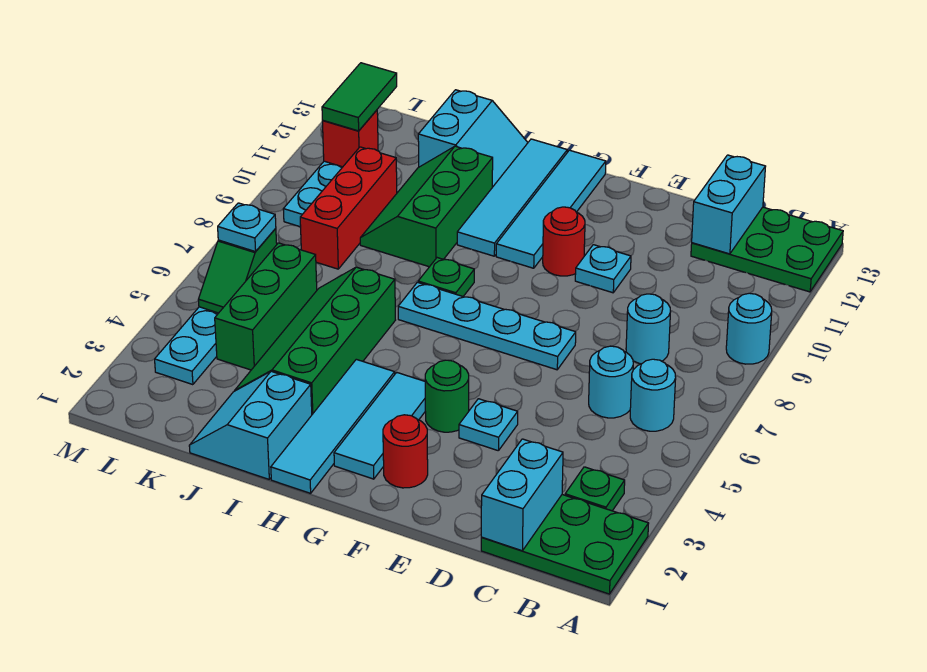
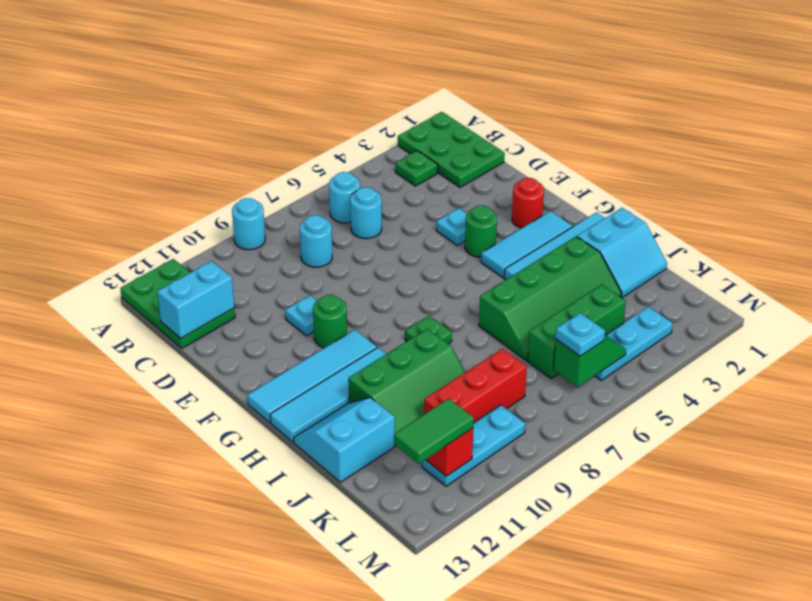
cyan 1x2 brick [481,439,563,551] -> none
cyan 1x4 plate [398,282,576,370] -> none
red 1x1 round brick [543,207,585,276] -> green 1x1 round brick [313,295,347,348]

